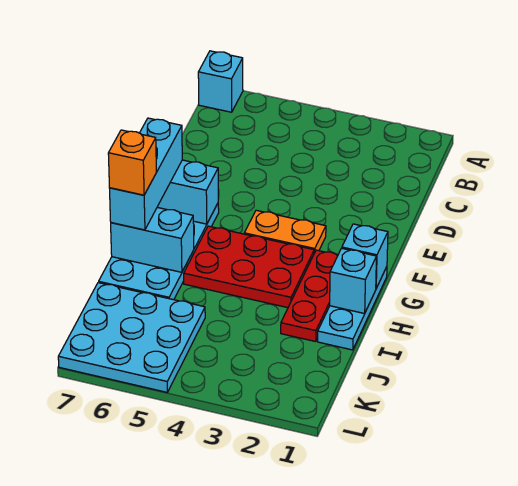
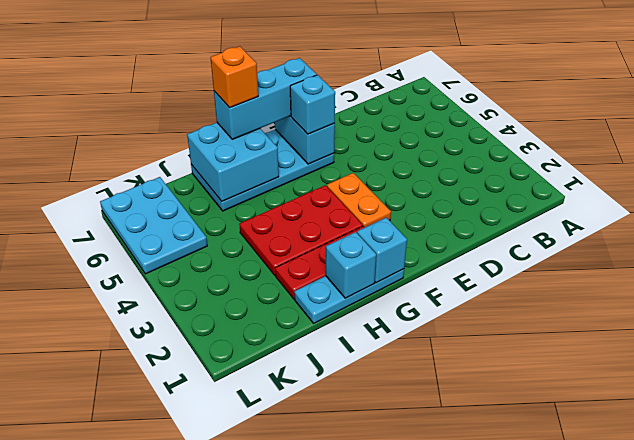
cyan 1x1 brick [198,51,243,112] -> cyan 1x1 brick moved to [290,75,335,134]
red 2x3 plate [184,226,314,308] -> red 2x3 plate turned to [239,185,363,275]
cyan 1x2 brick [111,207,194,272] -> cyan 2x2 brick [187,123,279,201]
cyan 3x3 plate [58,283,205,392] -> cyan 2x3 plate [100,177,207,274]

